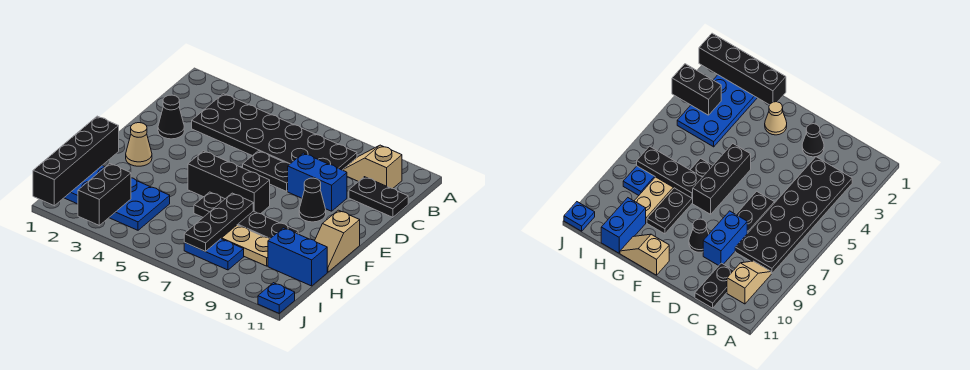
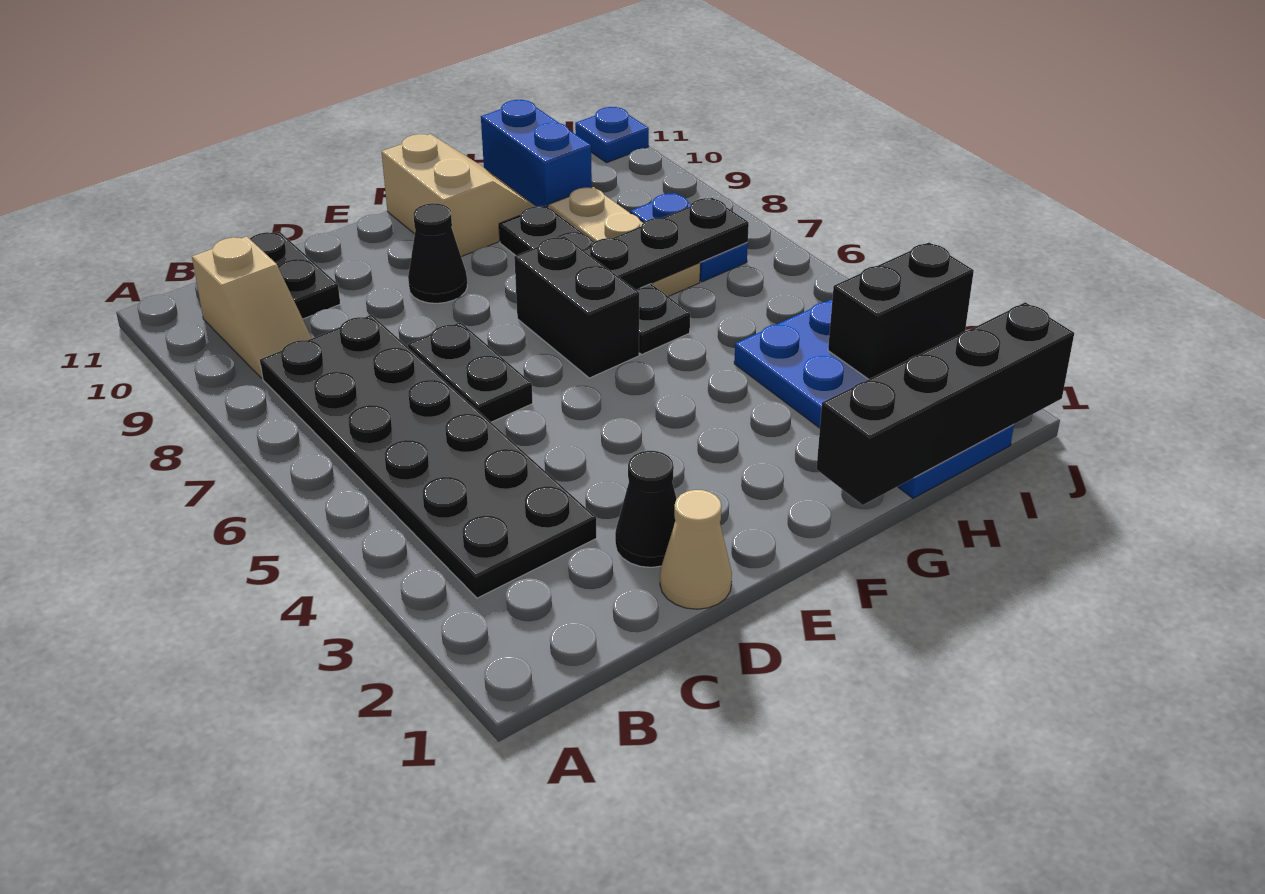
blue 1x2 brick [288,153,347,211] -> none
tan 1x1 cone [126,123,152,166] -> tan 1x1 cone moved to [660,490,732,609]
black 1x3 brick [188,151,270,214] -> black 1x2 brick [514,236,639,378]
tan 1x2 slope [315,210,360,272] -> tan 2x2 slope [381,134,535,257]

